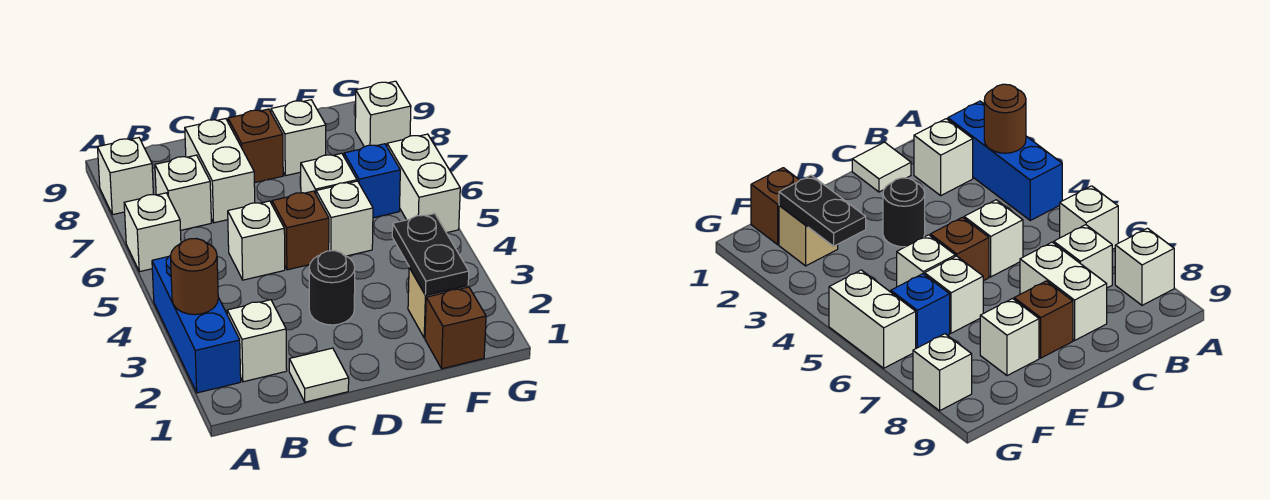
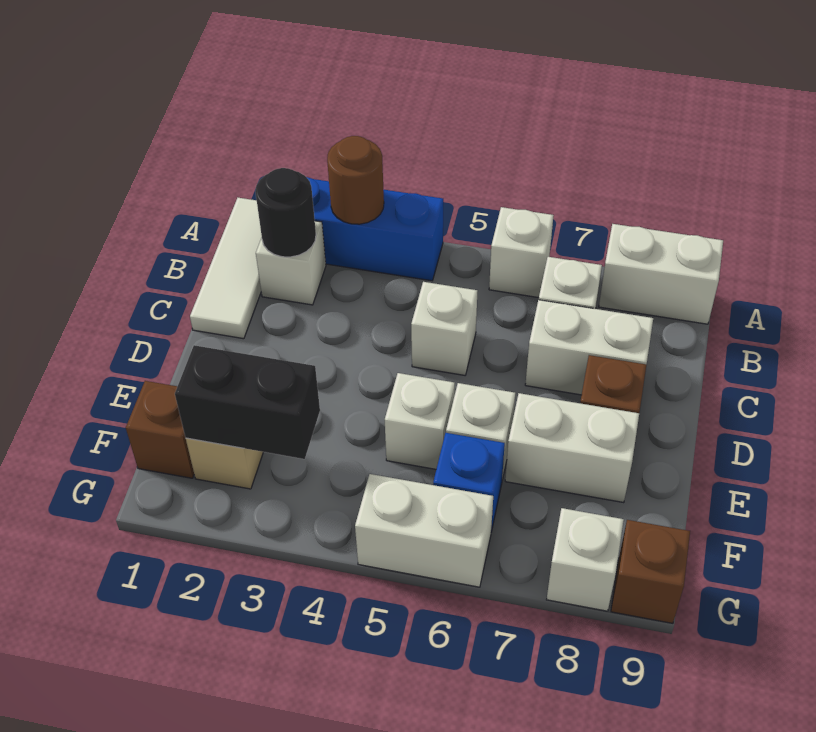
white 1x1 brick [98,138,153,215] -> white 1x2 brick [599,224,723,324]
white 1x1 tile [289,348,349,402] -> white 1x3 tile [190,198,262,339]
black 1x1 round brick [309,251,355,325] -> black 1x1 round brick moved to [255,168,316,257]
brown 1x1 brick [272,191,329,270] -> brown 1x1 brick moved to [611,520,690,623]
white 1x1 brick [271,100,326,176] -> white 1x2 brick [505,393,639,503]
black 1x2 plate [392,214,469,295] -> black 1x2 brick [175,345,320,459]

